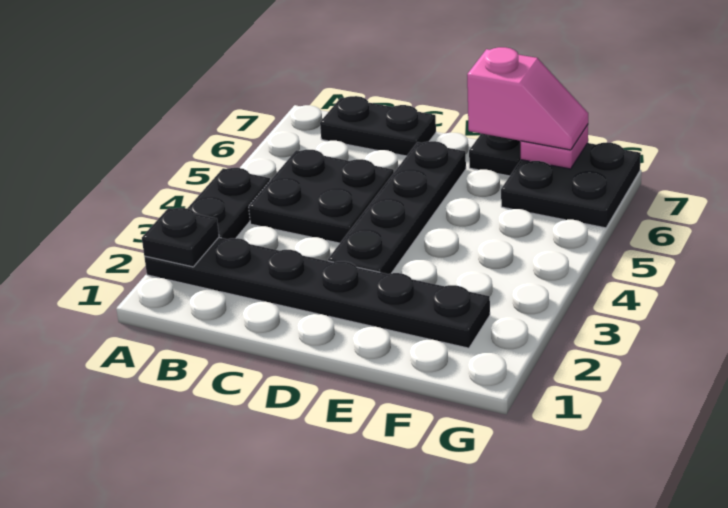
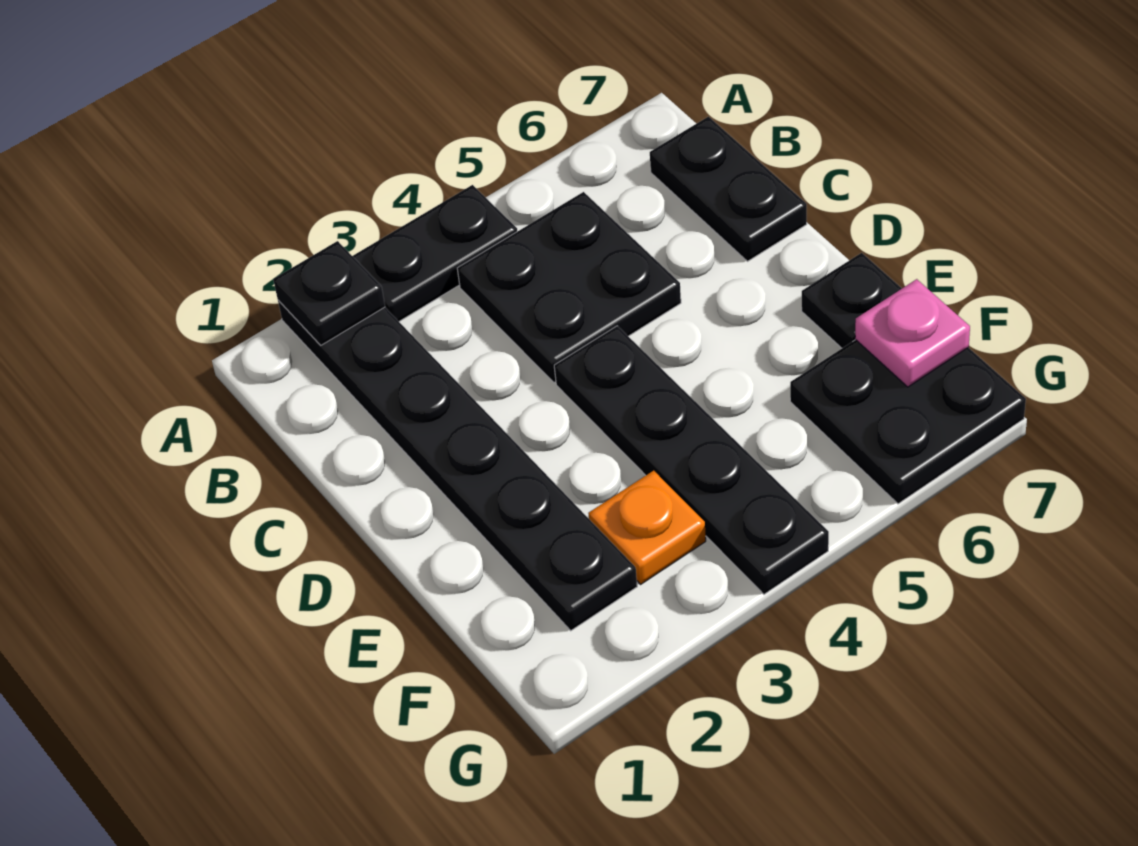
black 1x4 plate [328,141,466,274] -> black 1x4 plate turned to [554,326,829,594]
pink 1x2 slope [467,47,588,150] -> none
none -> orange 1x1 plate [588,471,706,584]

